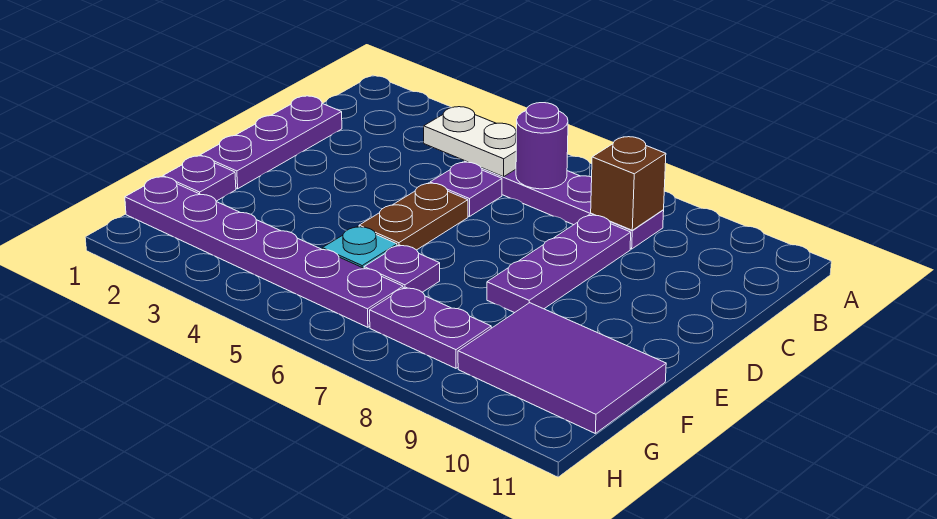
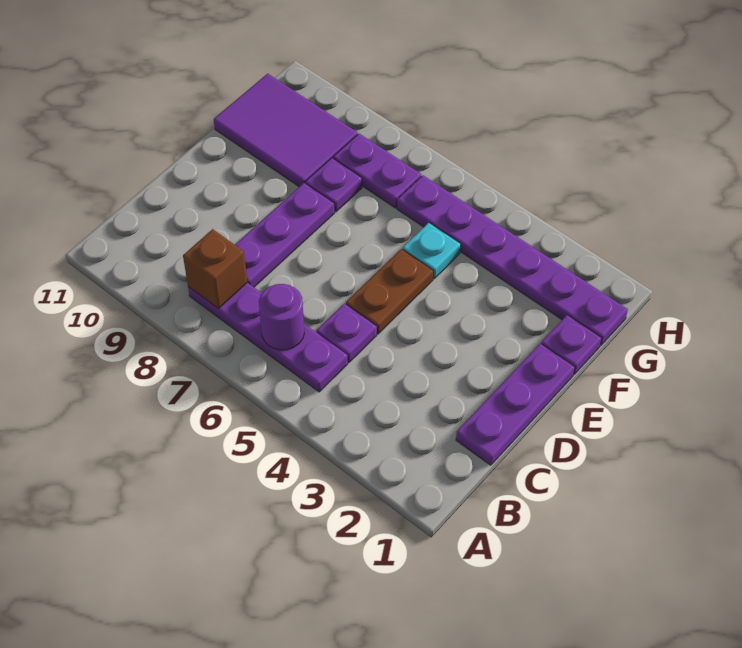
white 1x2 plate [424,107,516,177] -> none
purple 1x1 plate [364,245,440,292] -> purple 1x1 plate moved to [306,158,362,212]

